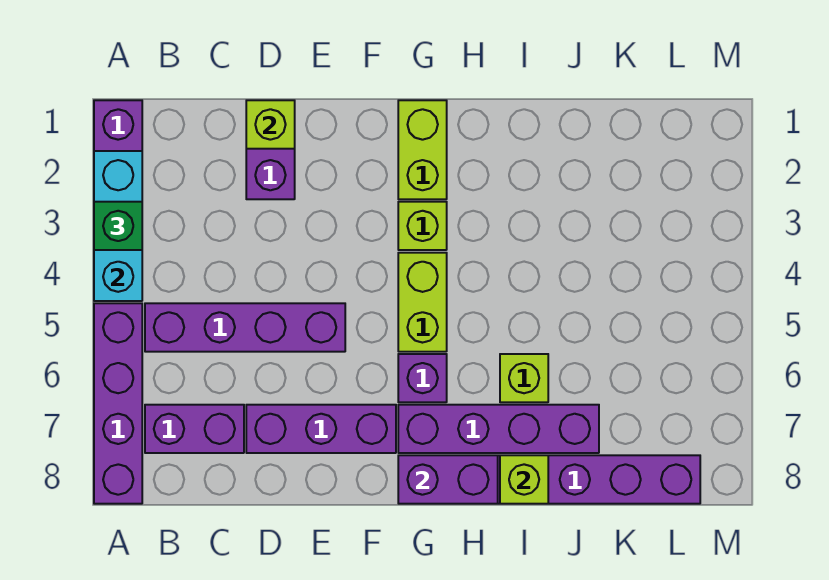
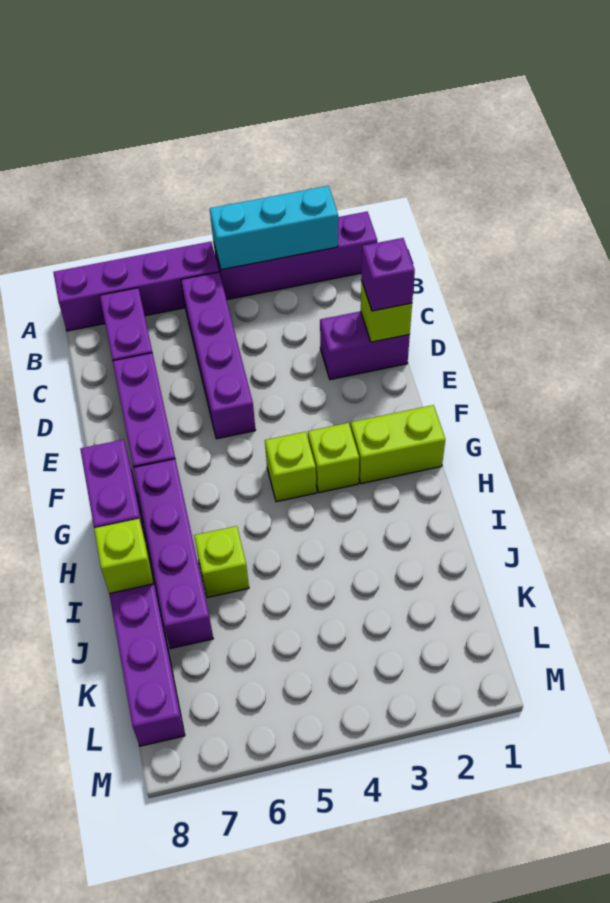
green 1x1 brick [94,202,142,250] -> none
lime 1x2 brick [398,253,447,352] -> lime 1x1 brick [265,432,316,502]
purple 1x1 brick [398,354,447,402] -> purple 1x1 brick moved to [362,238,415,311]

